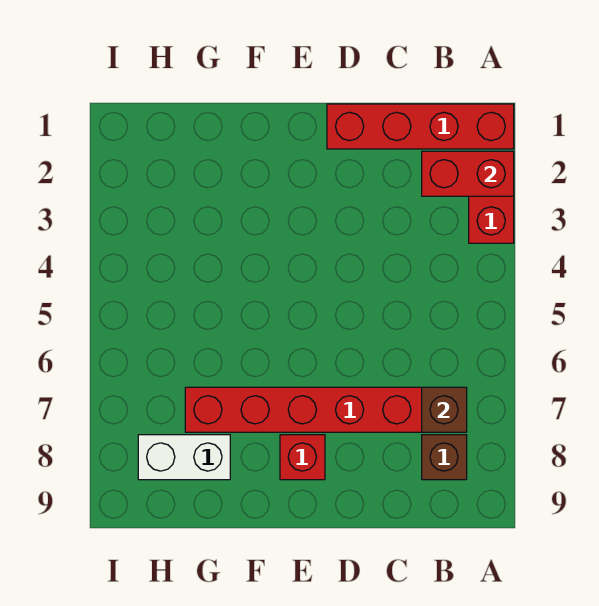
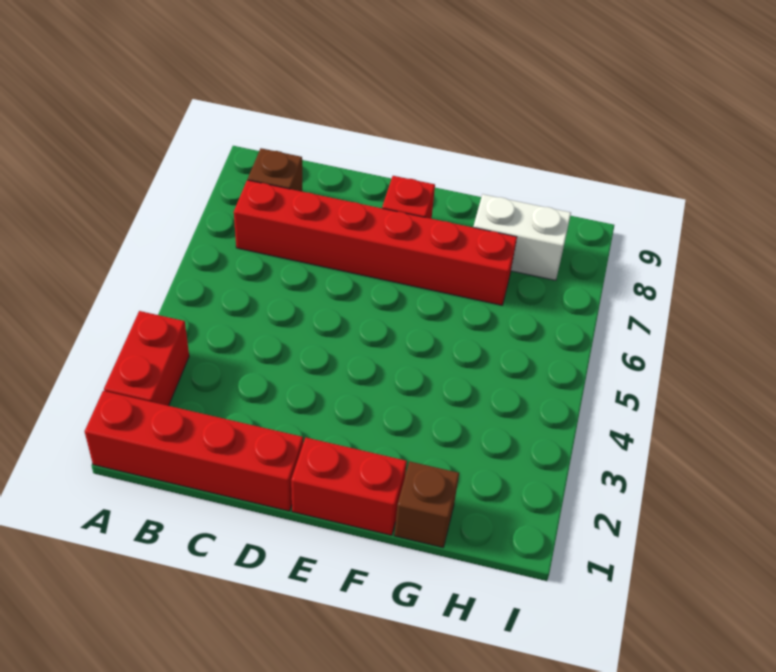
red 1x2 brick [422,151,514,196] -> red 1x2 brick moved to [291,438,407,535]
brown 1x1 brick [422,387,467,432] -> brown 1x1 brick moved to [394,461,459,547]

